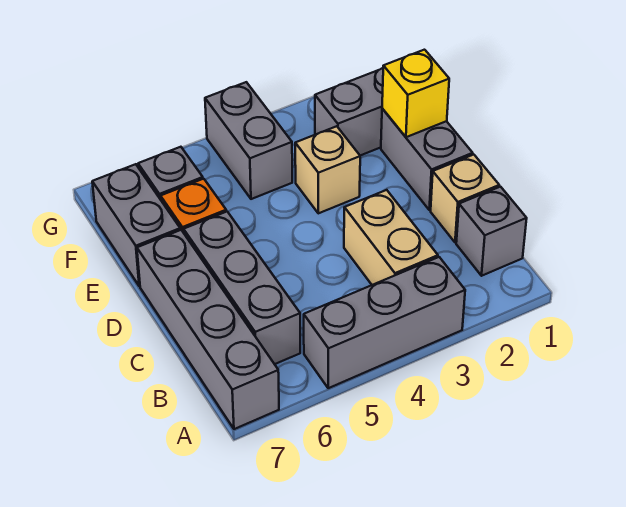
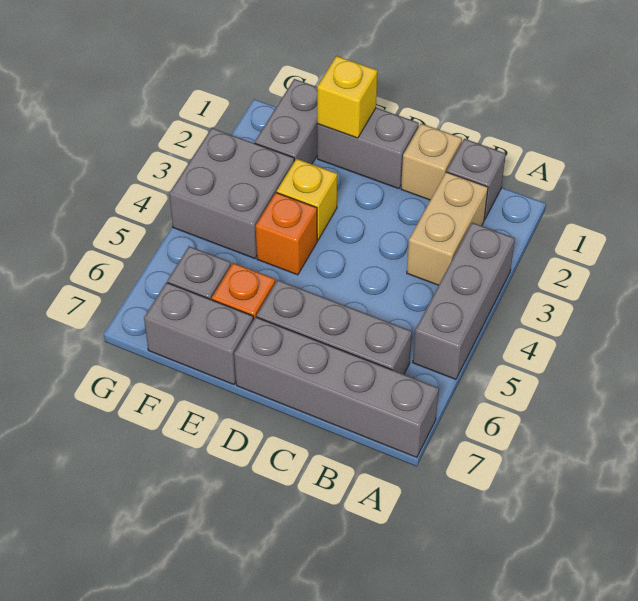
tan 1x2 brick [344,190,438,285] -> tan 1x2 brick turned to [407,172,488,285]
tan 1x1 brick [295,126,360,213] -> yellow 1x1 brick [277,159,337,240]
none -> orange 1x1 brick [256,193,317,275]
grey 1x2 brick [205,82,292,199] -> grey 2x2 brick [169,128,294,259]

